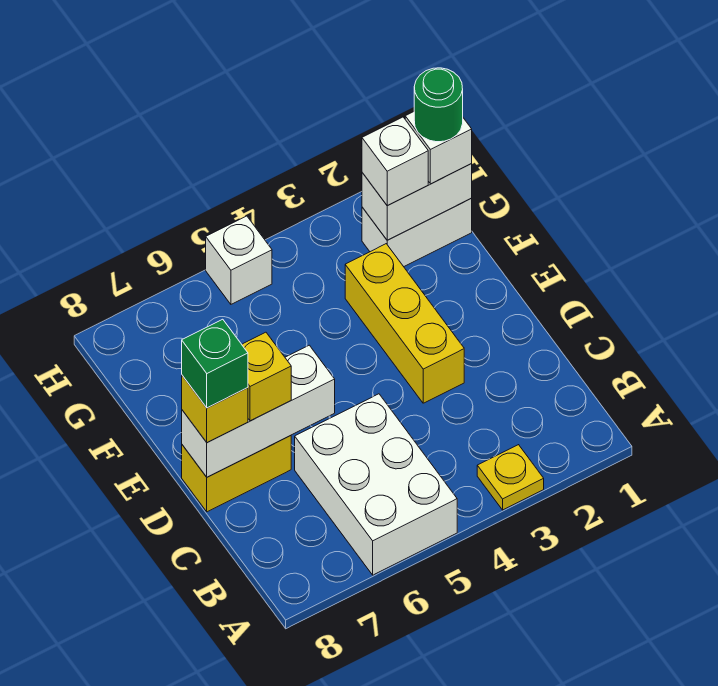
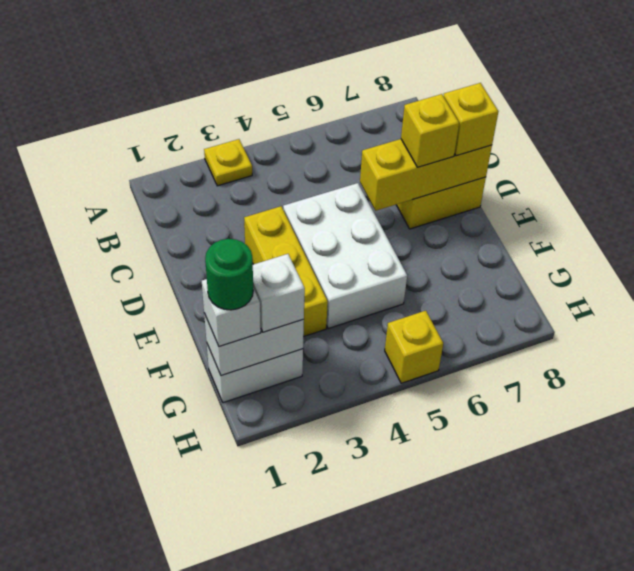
white 2x3 brick [295,394,457,575] -> white 2x3 brick moved to [283,183,407,329]
white 1x3 brick [182,345,335,477] -> yellow 1x3 brick [360,139,492,211]
green 1x1 brick [182,319,248,408] -> none
white 1x1 brick [206,216,272,304] -> yellow 1x1 brick [385,311,443,383]

